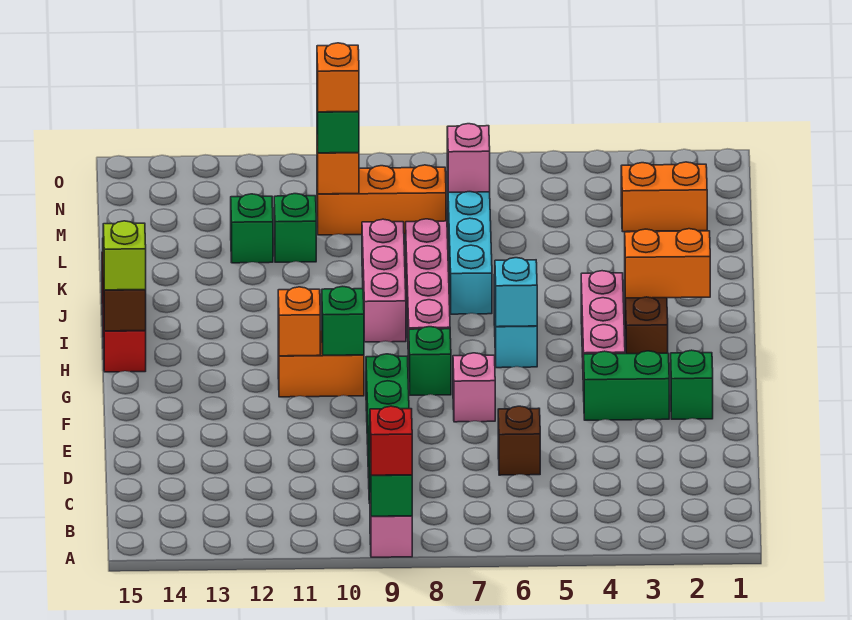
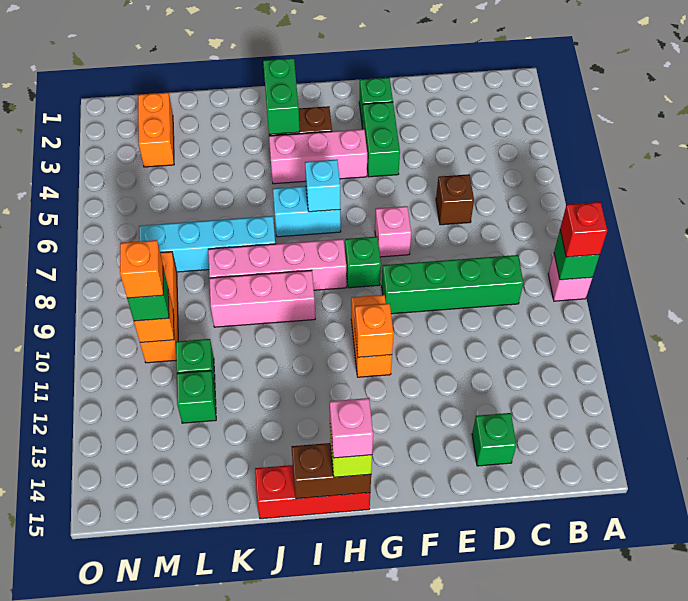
green 1x1 brick [322,286,364,355] -> green 1x1 brick moved to [472,413,516,466]
orange 1x2 brick [625,229,710,298] -> green 1x2 brick [263,58,300,134]
pink 1x1 brick [447,124,490,193] -> pink 1x1 brick moved to [330,398,373,458]

